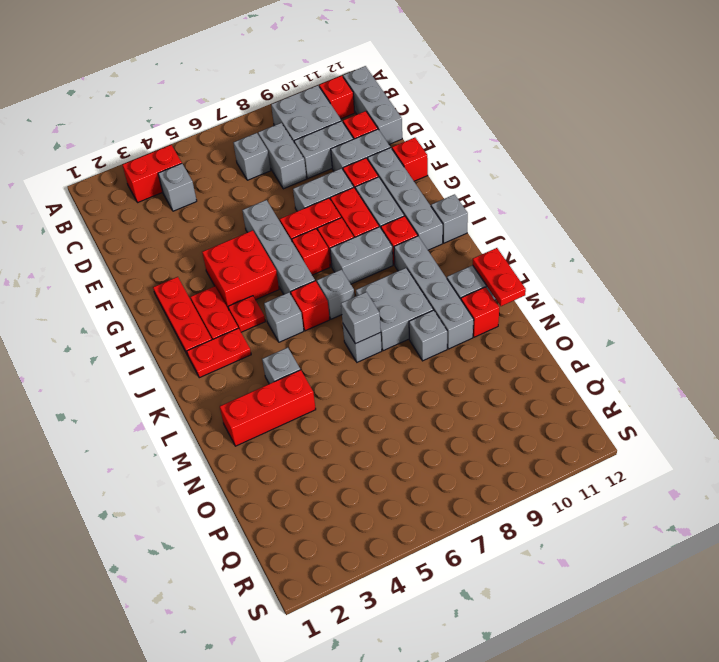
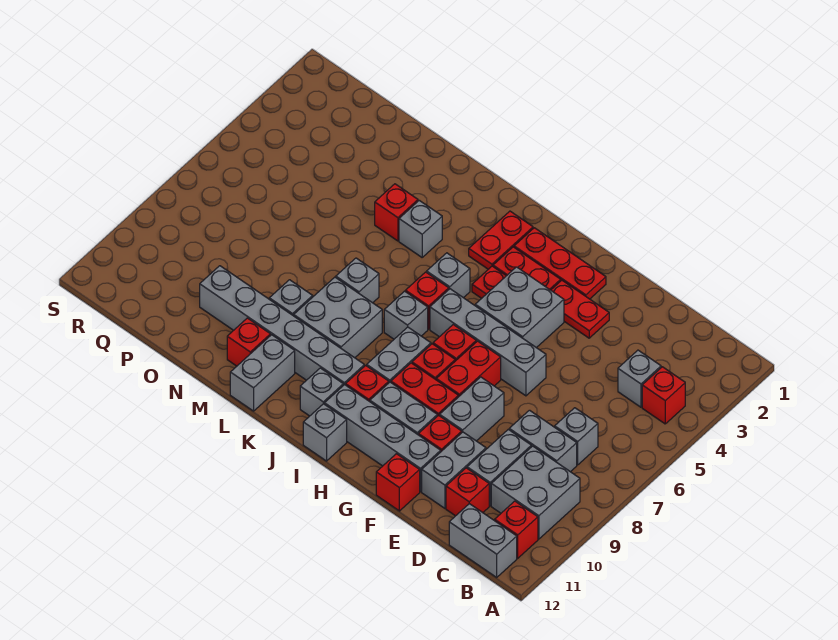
red 1x2 brick [123,145,182,203] -> red 1x1 brick [642,367,685,424]
grey 1x3 brick [343,66,402,144] -> grey 1x2 brick [449,504,517,577]
red 2x2 brick [202,230,279,310] -> grey 2x2 brick [475,267,564,348]
grey 1x4 brick [394,236,474,349] -> grey 1x6 brick [200,266,364,385]
grey 1x1 brick [341,292,381,344] -> grey 1x1 brick moved to [300,368,343,416]
red 1x2 plate [473,248,526,306] -> red 1x2 plate moved to [551,280,609,338]
red 1x3 brick [220,370,316,446] -> red 1x1 brick [375,184,418,241]

